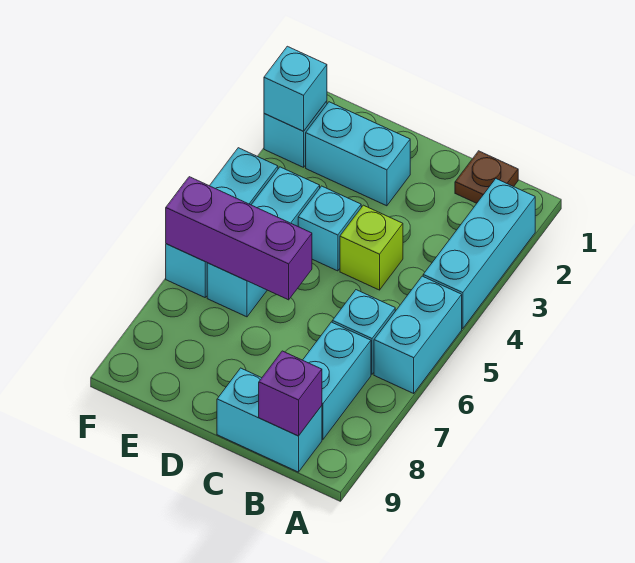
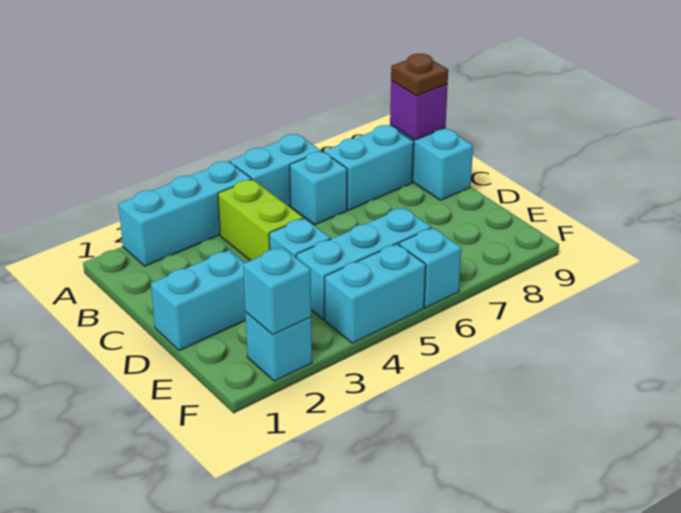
brown 1x1 plate [455,151,518,203] -> brown 1x1 plate moved to [391,54,448,96]
lime 1x1 brick [340,205,403,290] -> lime 1x2 brick [218,179,303,261]
cyan 1x2 brick [306,102,410,206] -> cyan 1x2 brick turned to [151,250,246,351]
purple 1x3 brick [166,177,312,300] -> none

